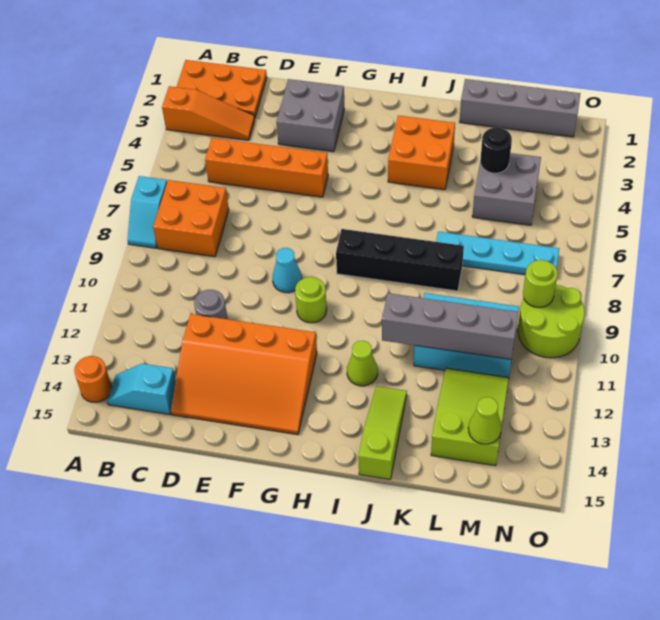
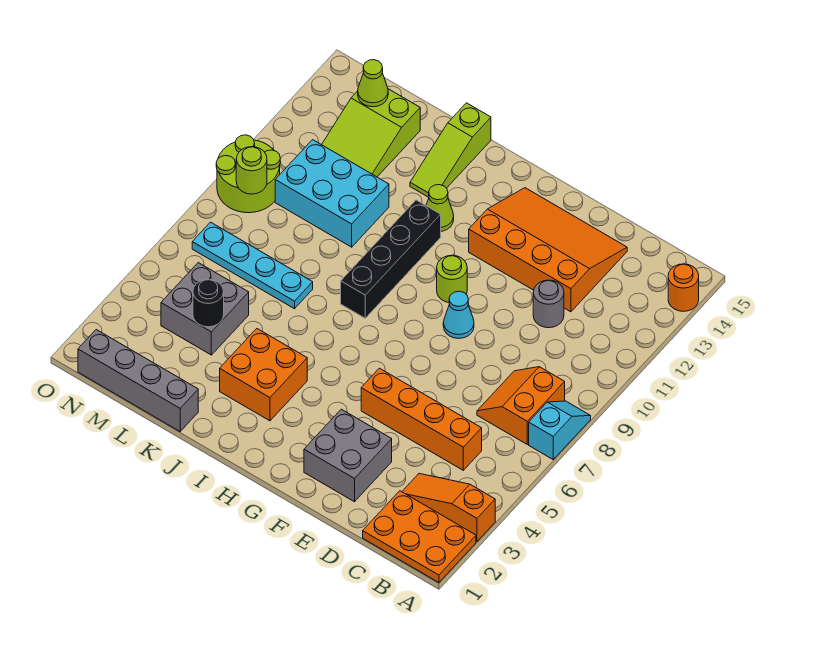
orange 2x2 brick [153,180,229,257] -> orange 2x2 slope [477,367,565,444]
cyan 1x2 slope [107,364,176,415] -> none
black 1x4 brick [336,229,464,291] -> black 1x4 brick turned to [341,200,441,318]
grey 1x4 brick [382,293,518,360] -> none

